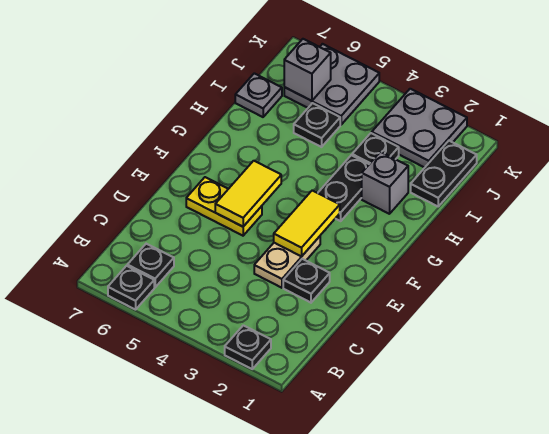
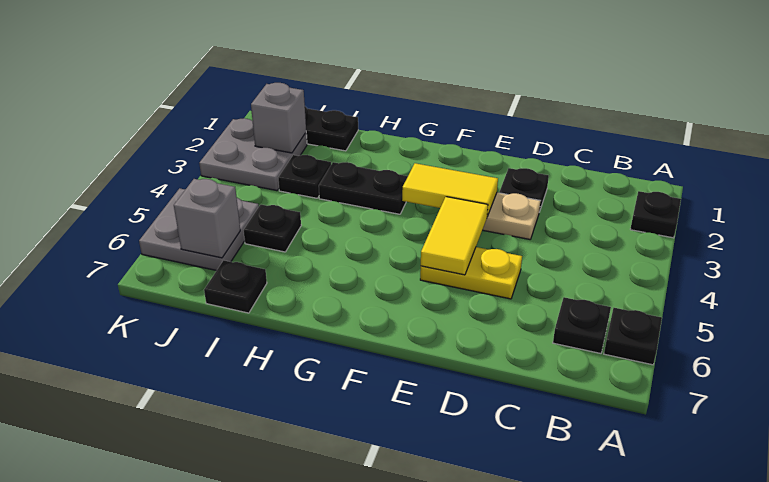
yellow 1x2 plate [186,177,262,236] -> yellow 1x2 plate turned to [420,247,522,299]
yellow 1x2 tile [215,161,281,227] -> yellow 1x2 tile turned to [421,197,488,275]
grey 1x1 brick [362,152,408,214] -> grey 1x1 brick moved to [251,83,306,153]
grey 1x1 plate [235,73,282,117] -> black 1x1 plate [204,260,267,313]

